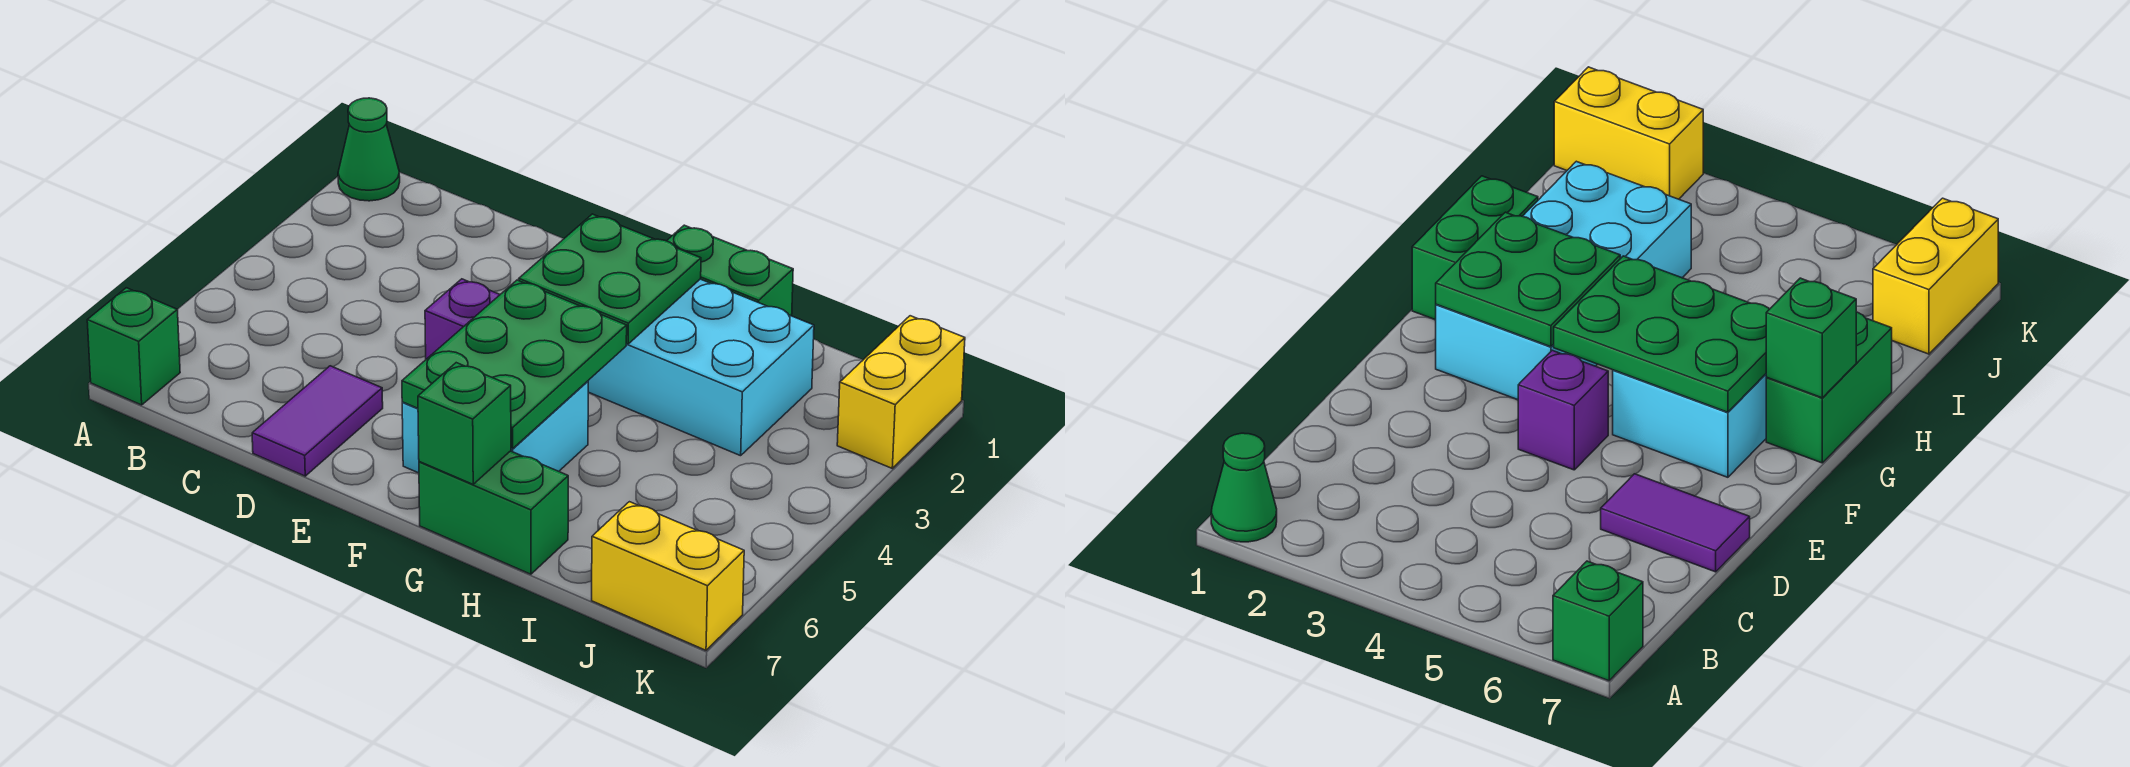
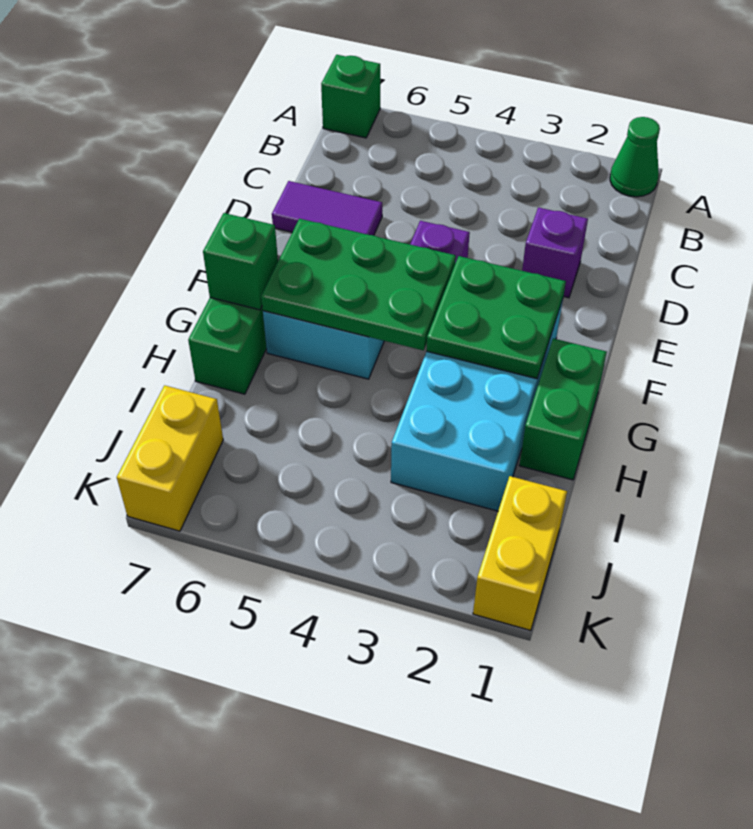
none -> purple 1x1 brick [522,207,588,298]
yellow 1x2 brick [837,316,965,468] -> yellow 1x2 brick turned to [473,476,567,631]

